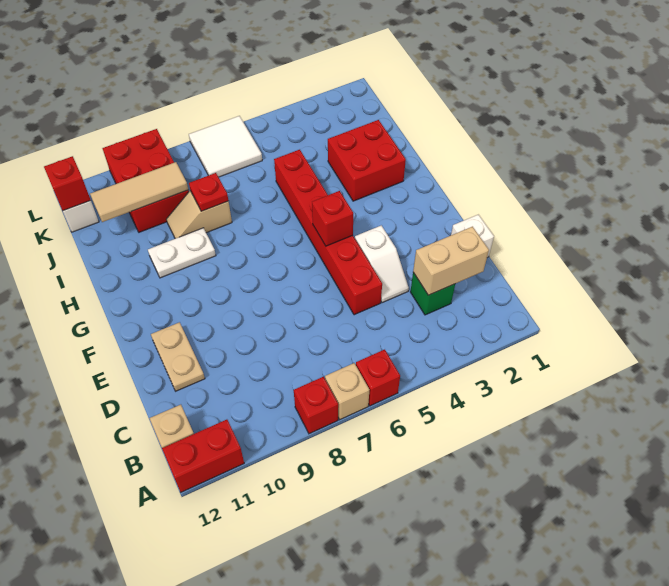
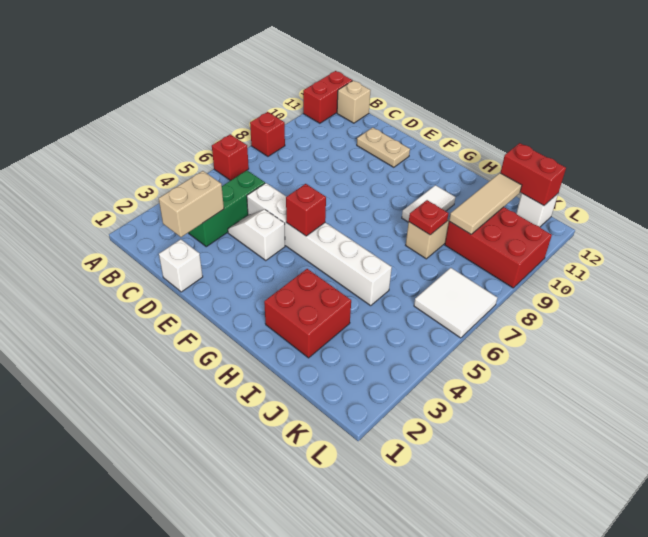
tan 1x1 brick [325,363,369,420] -> none
green 1x1 brick [410,273,455,315] -> green 1x3 brick [189,170,265,247]
red 1x6 brick [274,150,382,315] -> white 1x6 brick [247,183,392,306]
white 1x2 plate [148,228,216,278] -> white 1x2 tile [402,185,455,222]
red 1x1 brick [44,156,91,211] -> red 1x2 brick [501,143,566,206]

